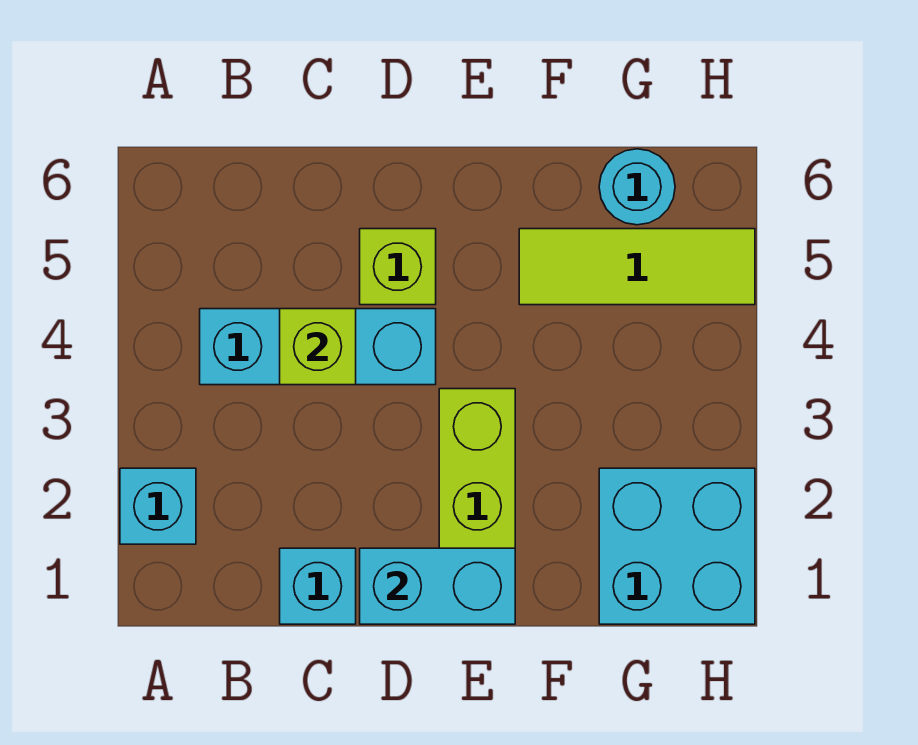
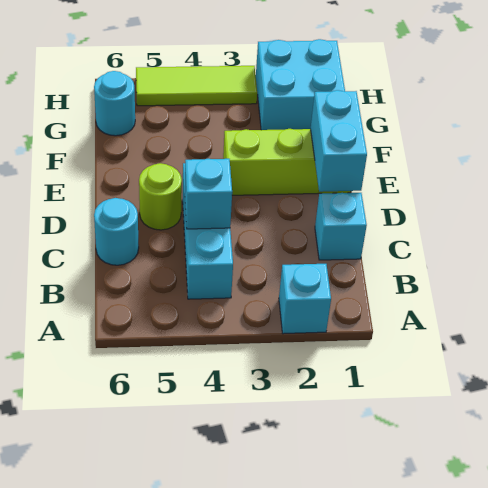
lime 1x1 brick [280,309,356,385] -> cyan 1x1 brick [185,159,232,229]
none -> cyan 1x1 round brick [94,198,139,265]
lime 1x1 brick [360,229,436,305] -> lime 1x1 round brick [139,163,182,230]
lime 1x3 tile [519,229,755,305] -> lime 1x3 tile turned to [136,66,257,106]

